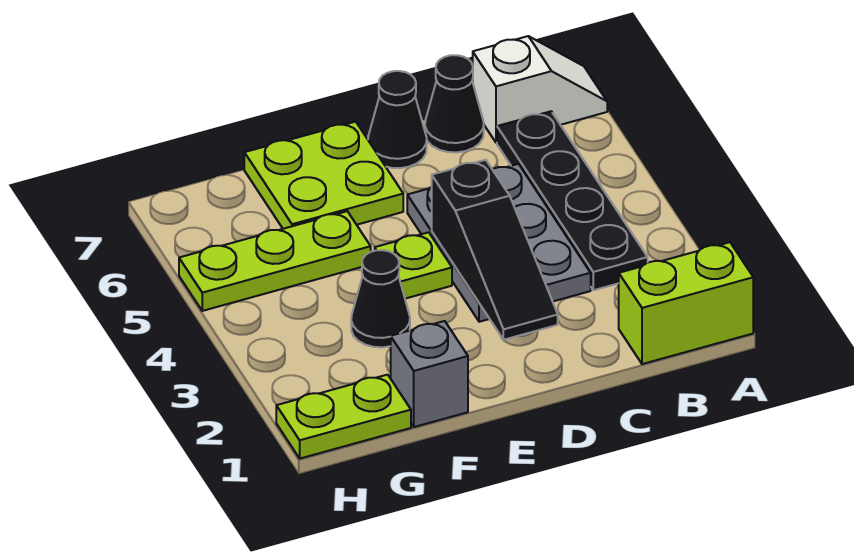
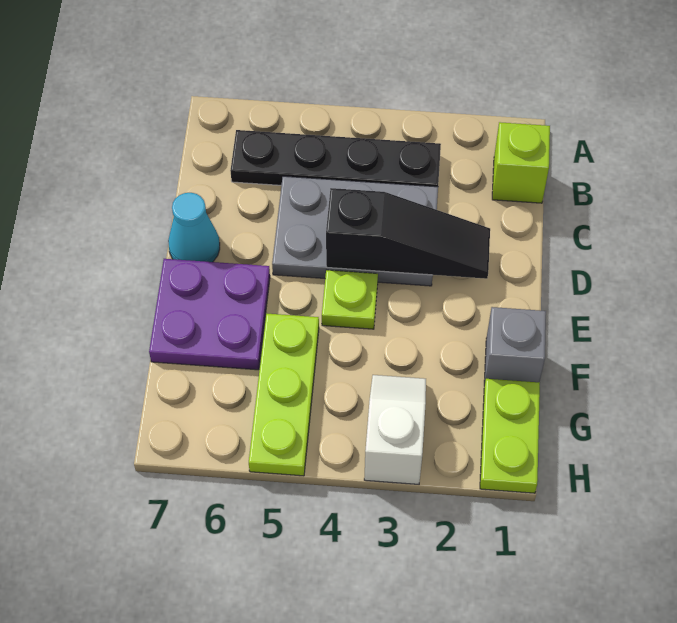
lime 1x2 brick [619,242,753,364] -> lime 1x1 brick [492,122,550,203]
white 1x2 slope [473,36,607,143] -> white 1x2 slope moved to [364,375,426,484]
black 1x1 cone [425,55,484,152] -> none
black 1x1 cone [368,71,427,168] -> cyan 1x1 cone [168,193,220,262]
lime 2x2 plate [244,122,403,229] -> purple 2x2 plate [149,259,270,370]
black 1x1 cone [351,250,410,347] -> none

